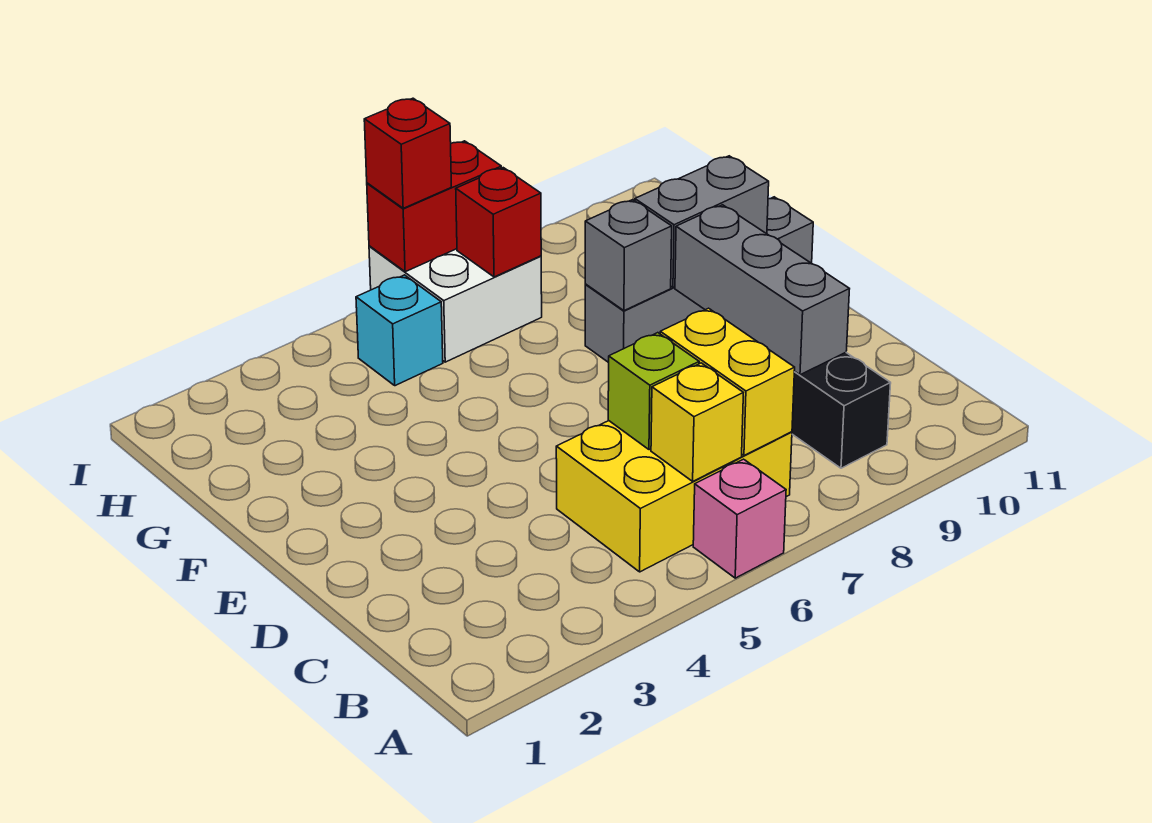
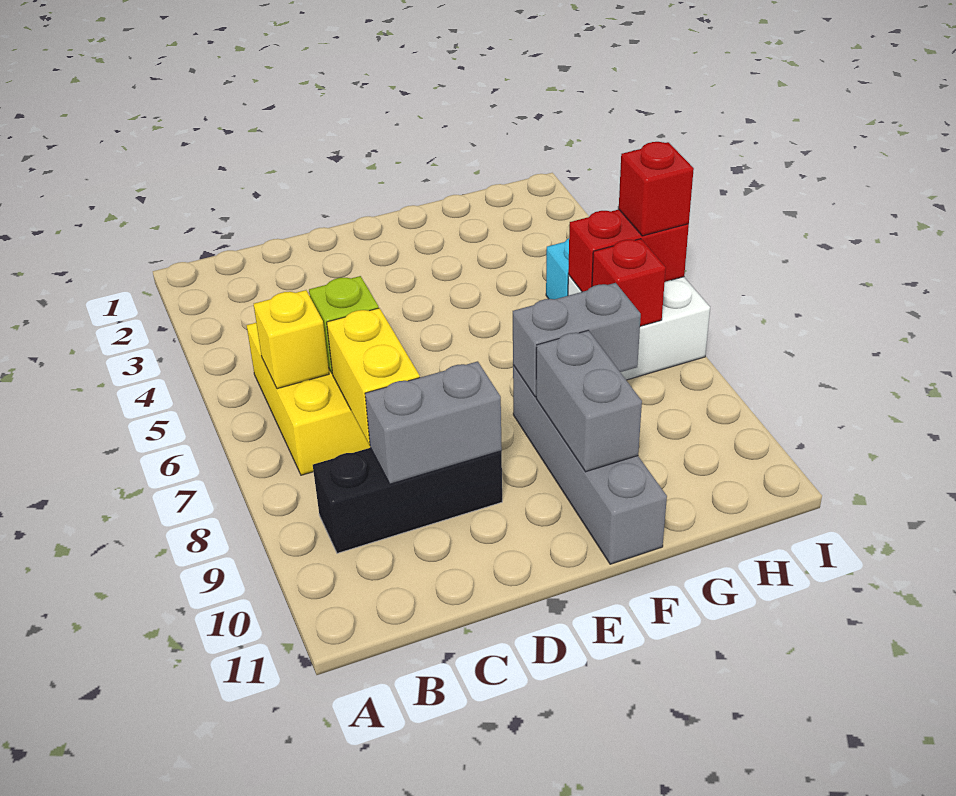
pink 1x1 brick [693,459,786,578] -> none
yellow 1x2 brick [660,308,795,456] -> yellow 1x2 brick turned to [327,308,420,445]
grey 1x3 brick [675,205,849,375] -> grey 1x2 brick [365,361,502,484]
grey 1x1 brick [585,200,672,311] -> grey 1x2 brick [513,283,641,397]
red 1x2 brick [367,141,501,272] -> red 1x2 brick turned to [568,209,689,292]

